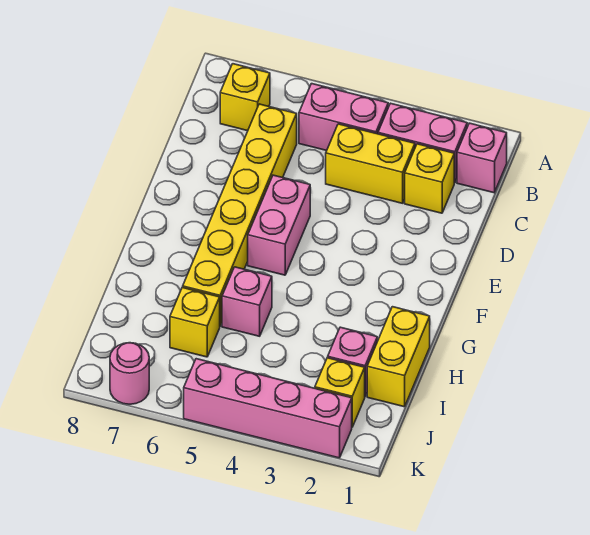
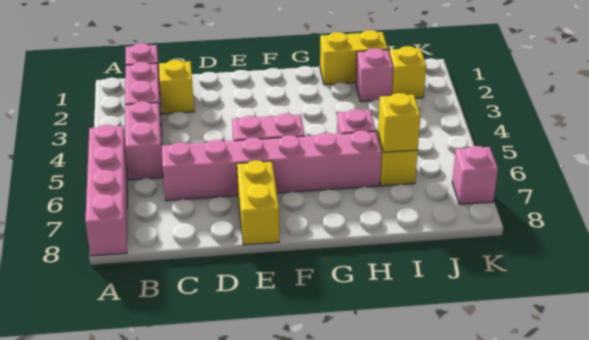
yellow 1x1 brick [220,64,270,131] -> yellow 1x1 brick moved to [378,93,421,152]
yellow 1x2 brick [326,124,415,203] -> yellow 1x2 brick moved to [237,160,279,245]
yellow 1x6 brick [183,104,297,326] -> pink 1x6 brick [162,131,382,201]
pink 1x4 brick [184,359,352,458] -> pink 1x4 brick moved to [85,125,127,256]
pink 1x1 round brick [110,343,149,404] -> pink 1x1 brick [452,146,498,204]

